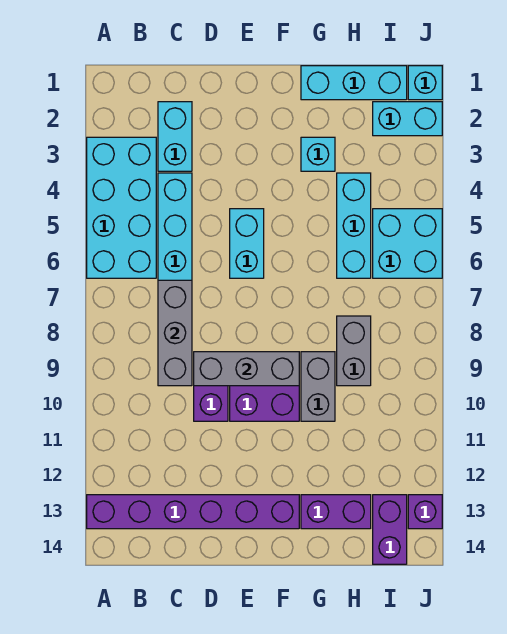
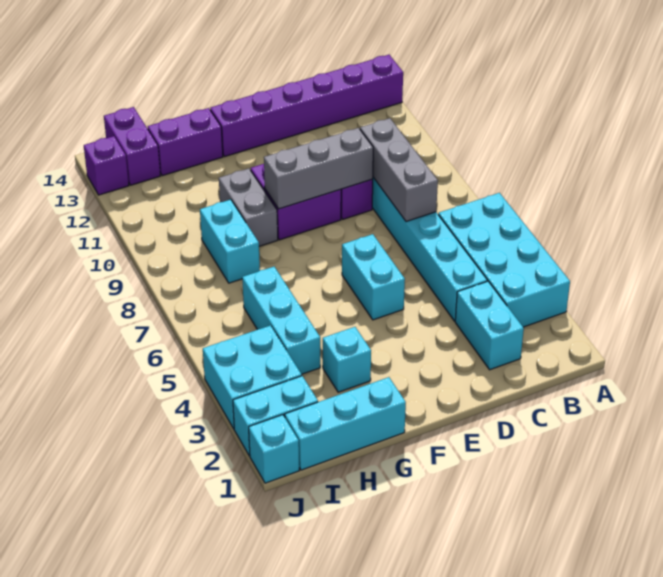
grey 1x2 brick [337,316,371,386] -> cyan 1x2 brick [200,200,260,283]
cyan 2x2 brick [373,209,442,278] -> cyan 2x2 brick moved to [203,325,302,429]

